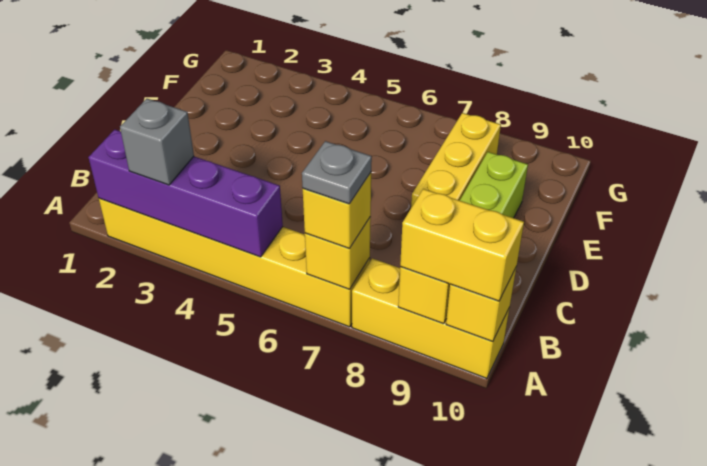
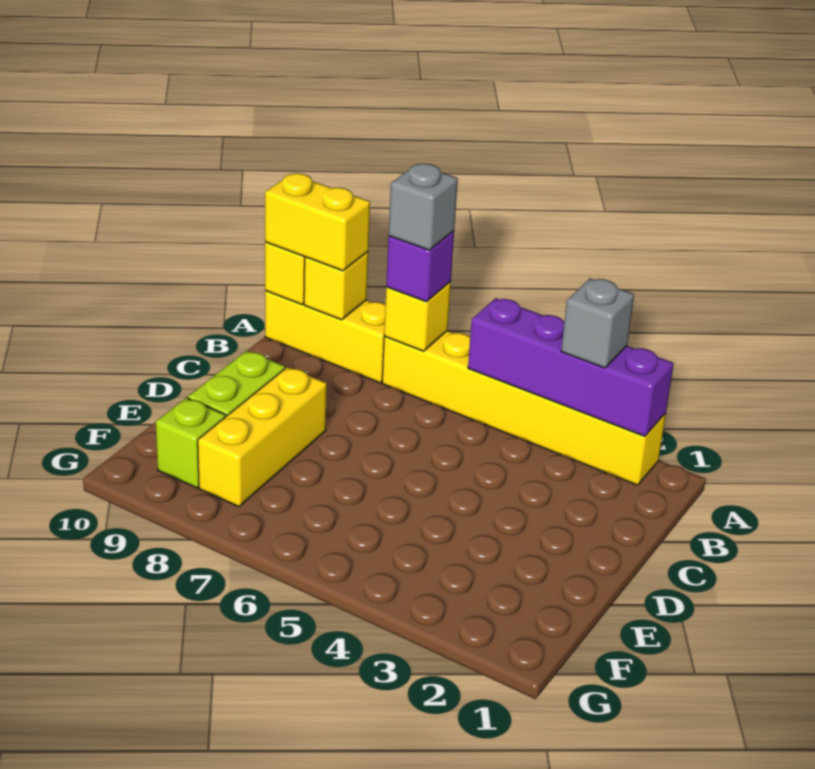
yellow 1x1 brick [303,173,371,249] -> purple 1x1 brick [386,231,454,302]
grey 1x1 plate [302,141,372,204] -> grey 1x1 brick [389,164,458,250]
none -> lime 1x1 brick [156,398,226,488]

